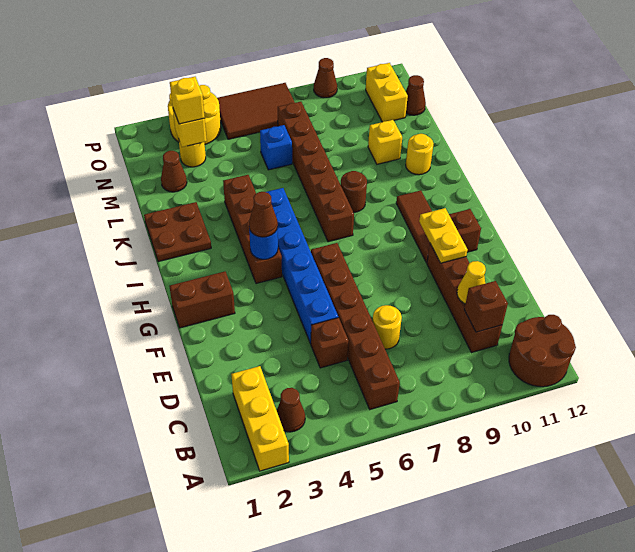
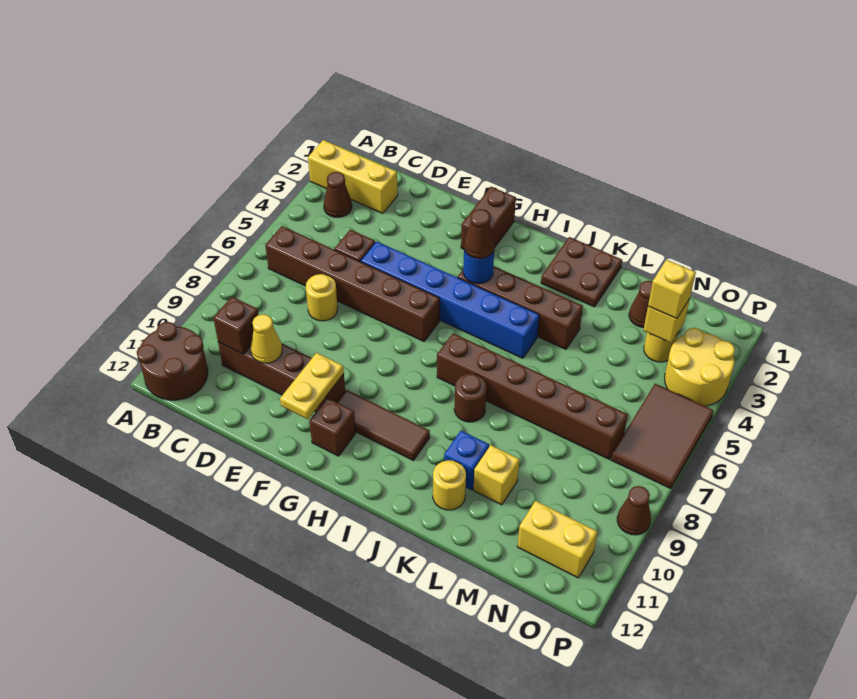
yellow 1x2 plate [419,208,468,263] -> yellow 1x2 plate turned to [280,353,344,419]
blue 1x1 brick [260,125,292,170] -> blue 1x1 brick moved to [444,431,489,490]
brown 1x1 cone [406,75,426,115] -> none

